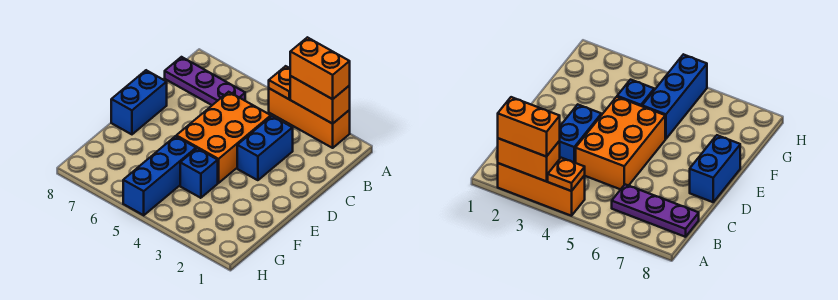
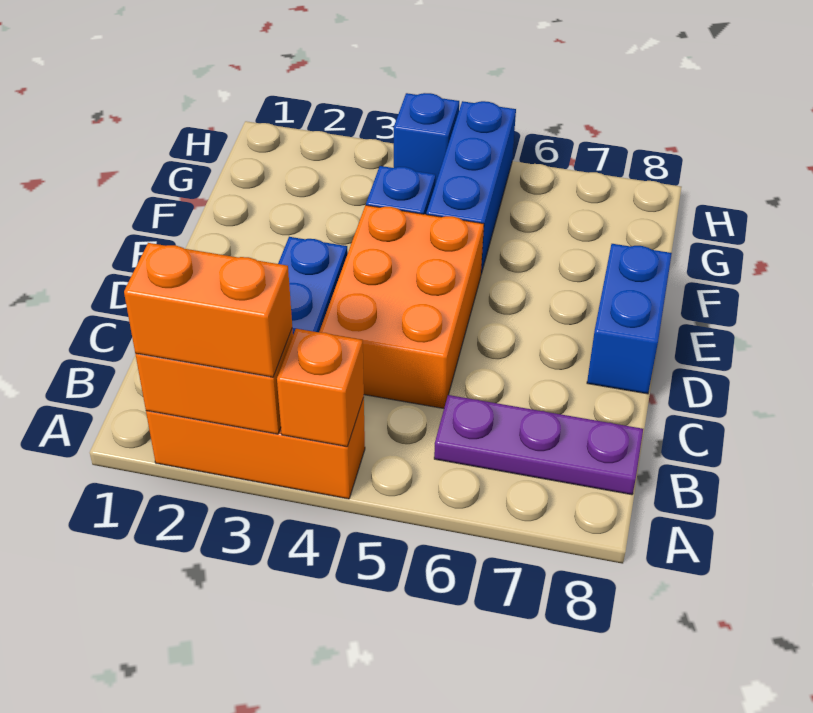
orange 1x1 plate [269,66,290,99] -> orange 1x1 brick [277,329,364,447]
none -> blue 1x1 brick [394,93,459,184]

